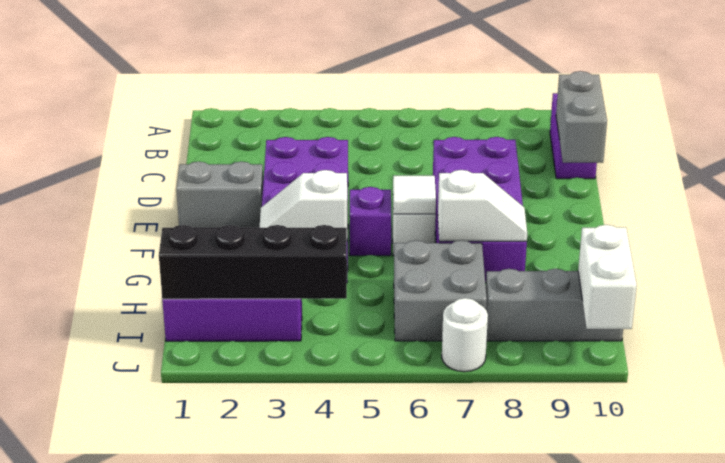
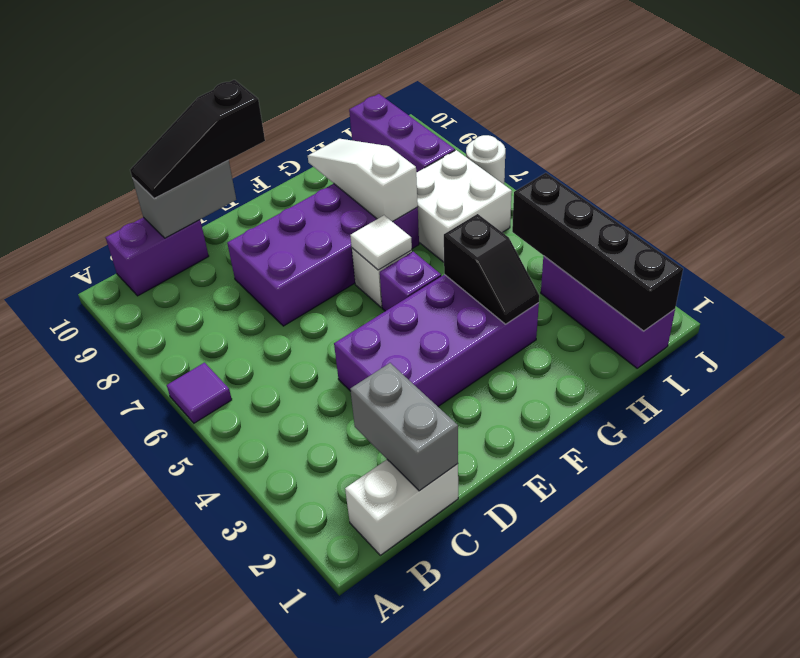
none -> purple 1x1 tile [167,363,232,423]
none -> black 1x3 slope [130,80,265,199]
grey 1x2 brick [176,161,263,228] -> grey 1x2 brick moved to [350,363,458,491]
white 1x2 slope [260,170,347,228] -> black 1x2 slope [444,214,539,324]
white 1x2 slope [438,170,527,241] -> white 1x3 slope [308,139,418,222]
grey 2x2 brick [394,240,487,341] -> white 2x2 brick [416,150,512,262]
grey 1x3 brick [486,269,623,341] -> purple 1x3 brick [349,94,455,172]
white 1x2 brick [578,225,637,329] -> white 1x2 brick moved to [345,460,458,555]

